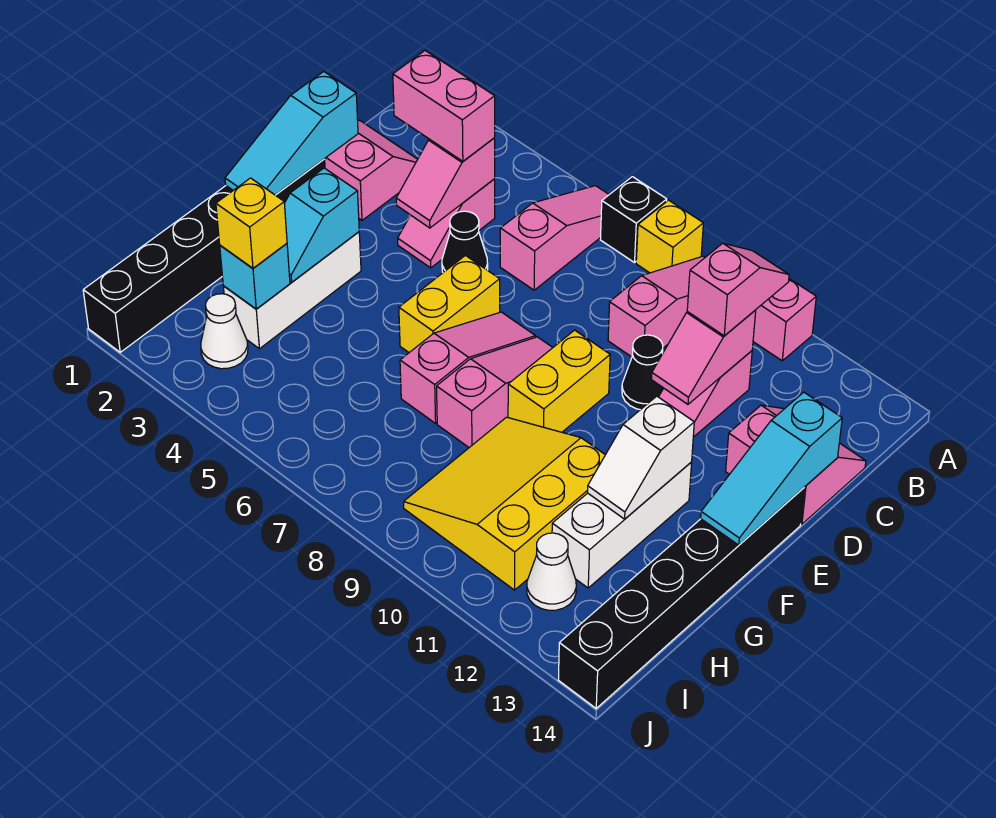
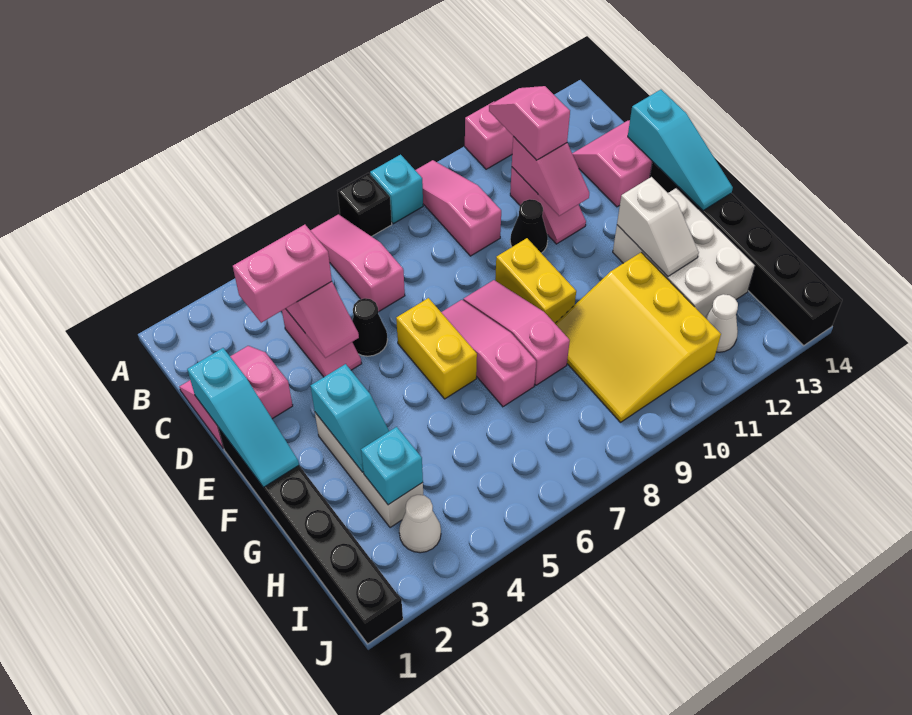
yellow 1x1 brick [636,200,703,273] -> cyan 1x1 brick [370,155,423,224]
white 1x3 brick [552,462,692,588] -> white 2x3 brick [613,188,755,317]
yellow 1x1 brick [216,178,287,268] -> none

